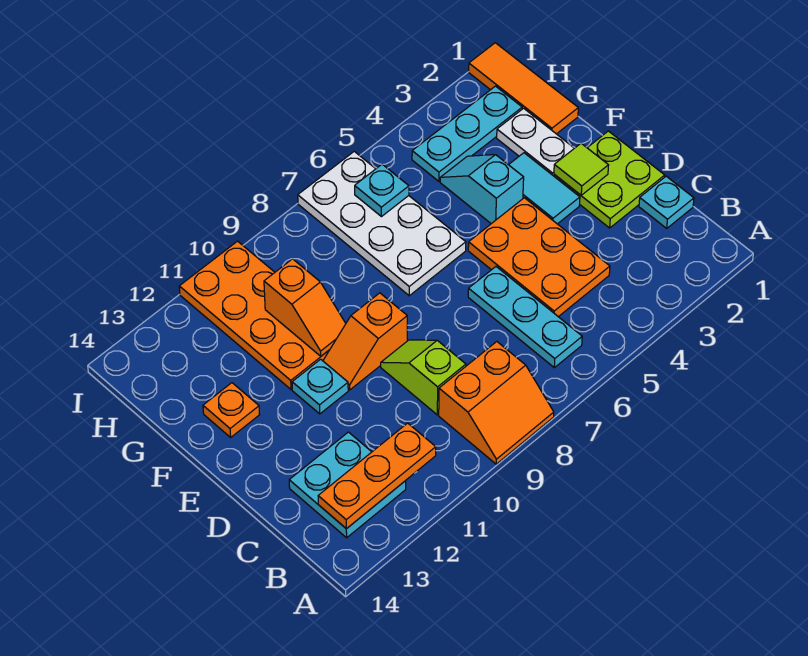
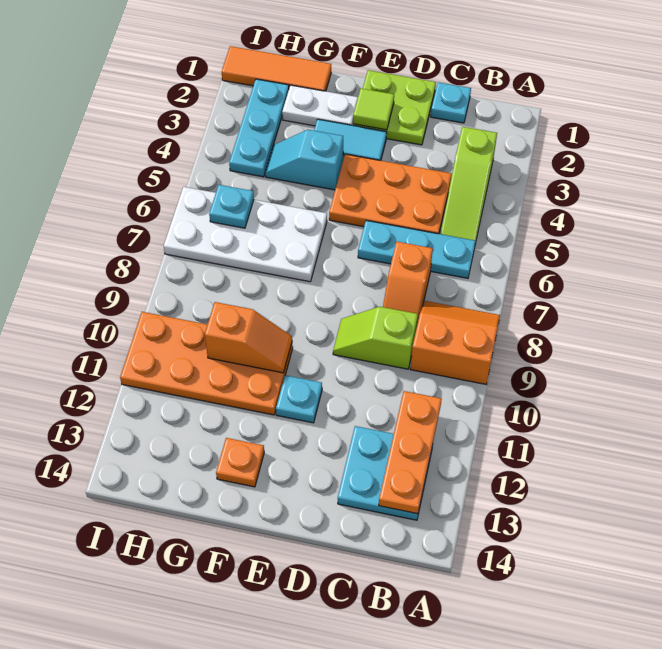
orange 2x2 slope [439,342,554,464] -> orange 2x2 slope turned to [410,301,500,384]
none -> lime 1x3 slope [440,127,497,244]
orange 1x2 slope [323,293,407,390] -> orange 1x2 slope moved to [383,242,433,324]

